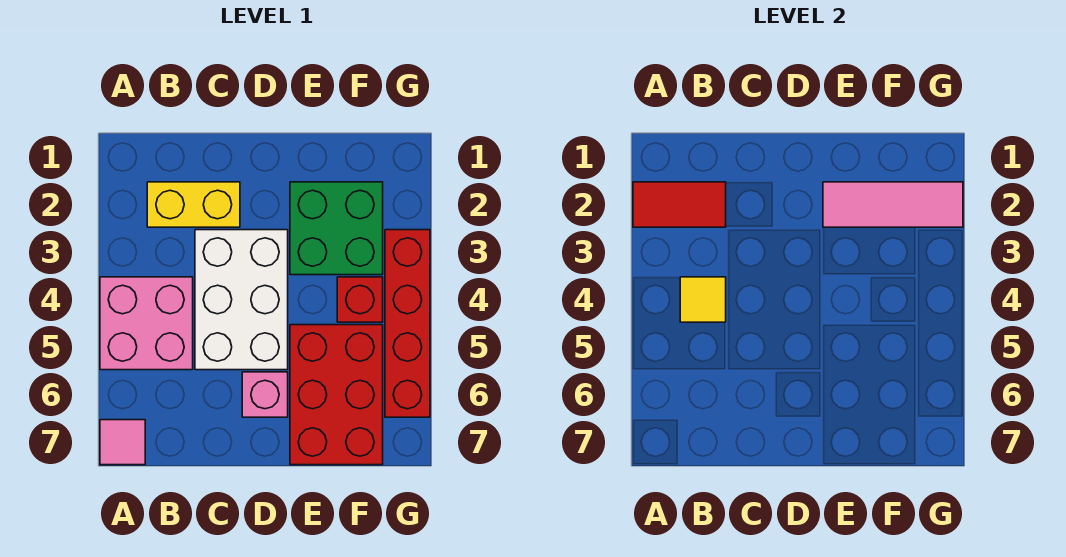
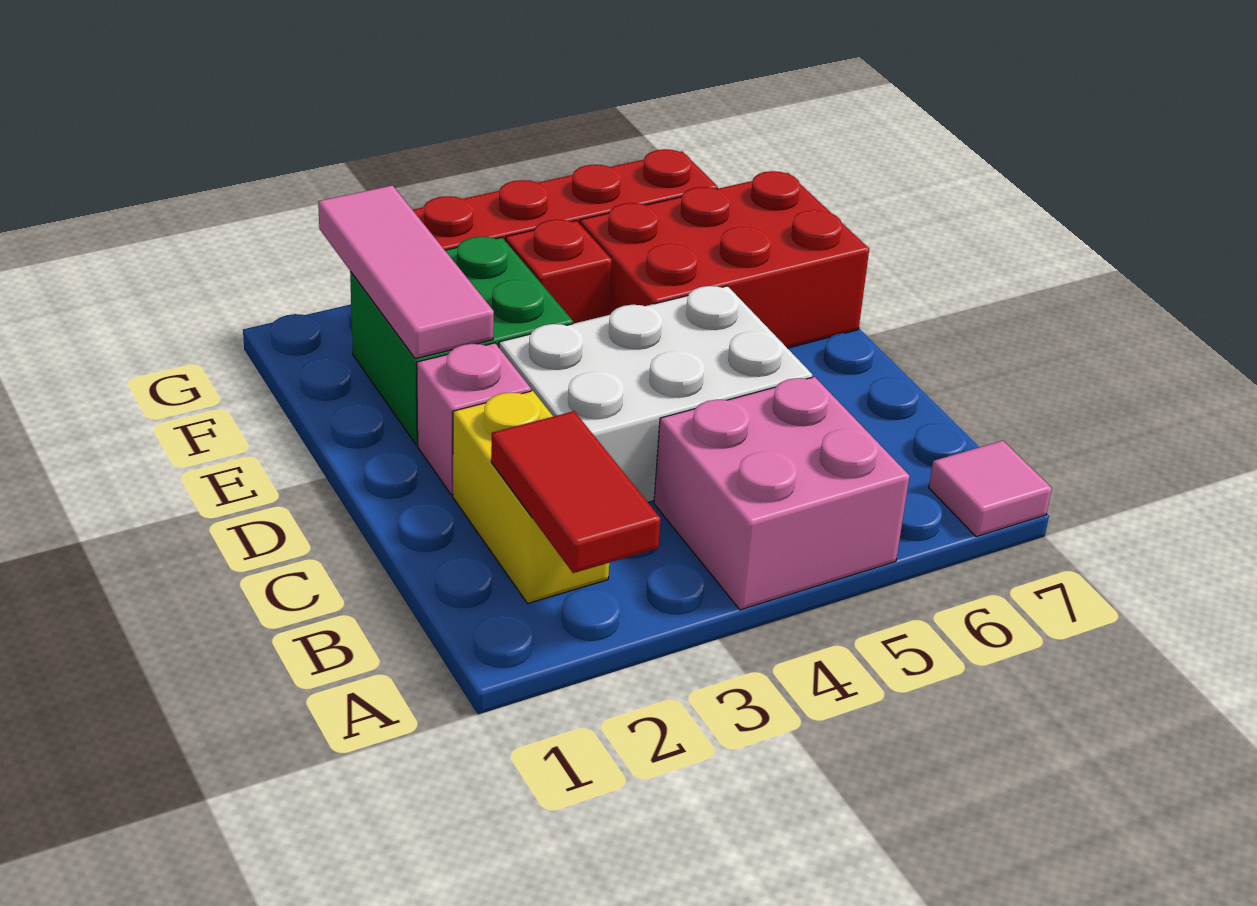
yellow 1x1 tile [680,277,726,322] -> none
pink 1x1 brick [242,372,288,417] -> pink 1x1 brick moved to [417,343,531,495]

